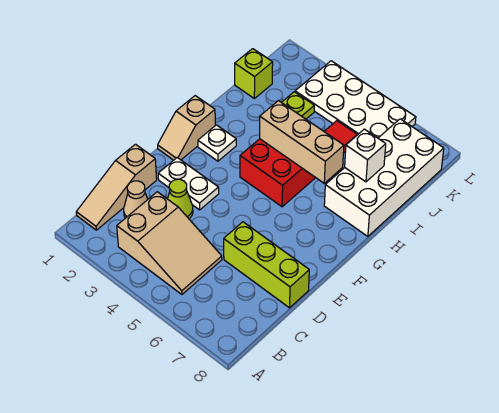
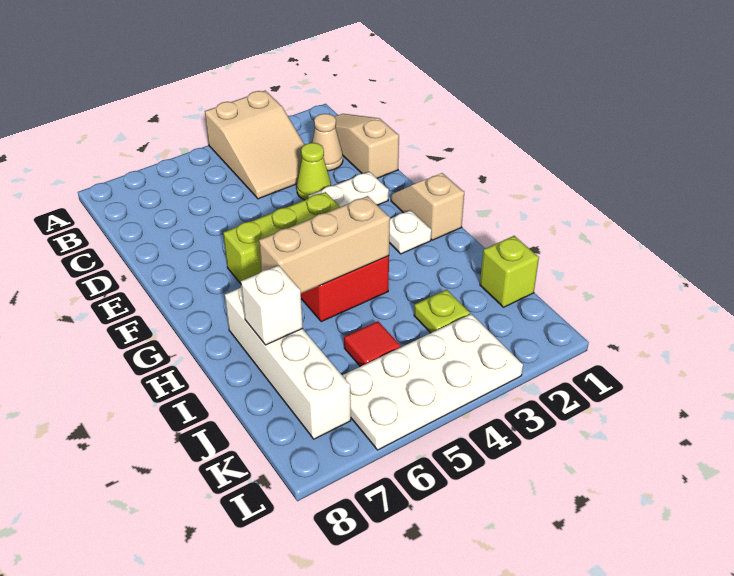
tan 2x3 slope [117,192,222,294] -> tan 2x3 slope turned to [205,91,304,199]
lime 1x3 brick [224,222,309,308] -> lime 1x3 brick moved to [223,192,340,284]
white 2x4 brick [324,119,444,236] -> white 1x4 brick [225,288,351,439]

